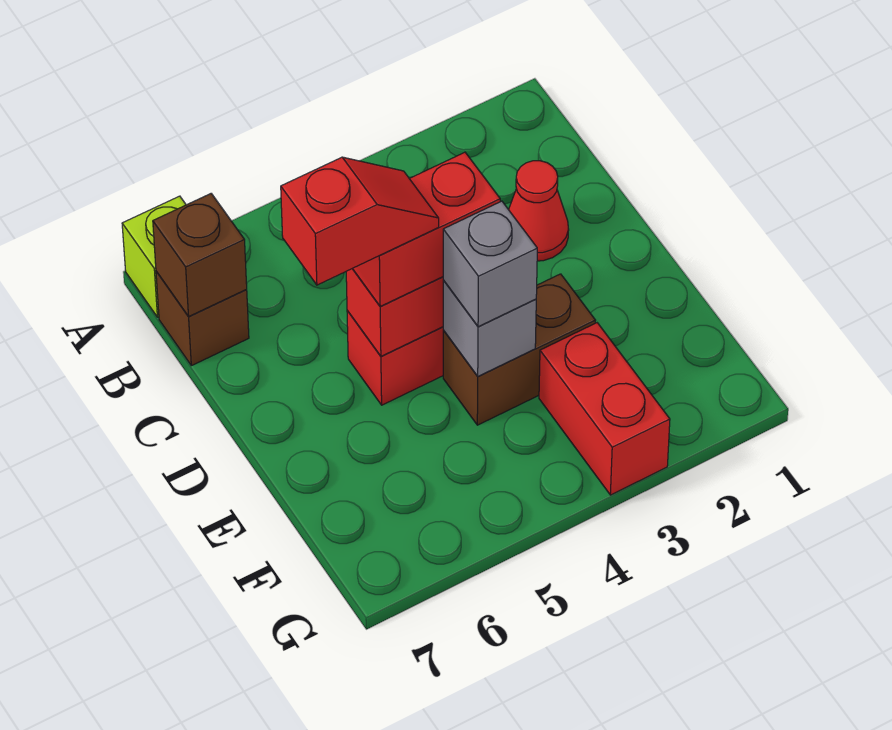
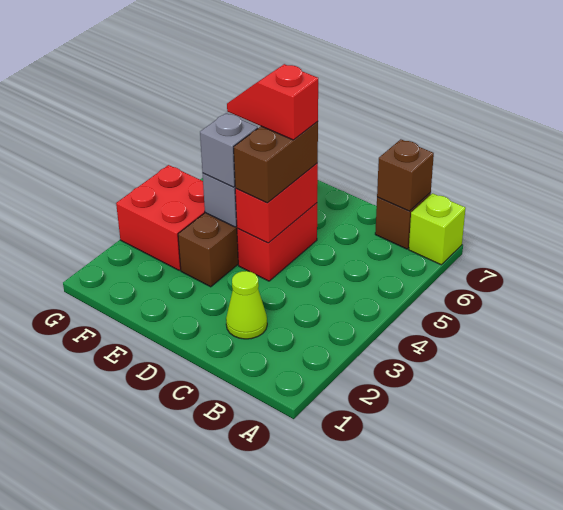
red 1x1 cone [509,161,569,261] -> lime 1x1 cone [226,271,267,339]
red 1x2 brick [353,152,500,306] -> brown 1x2 brick [234,121,318,203]
red 1x2 slope [281,157,439,285] -> red 1x2 slope turned to [227,64,318,140]
red 1x2 brick [539,323,670,495] -> red 2x2 brick [116,165,205,270]

